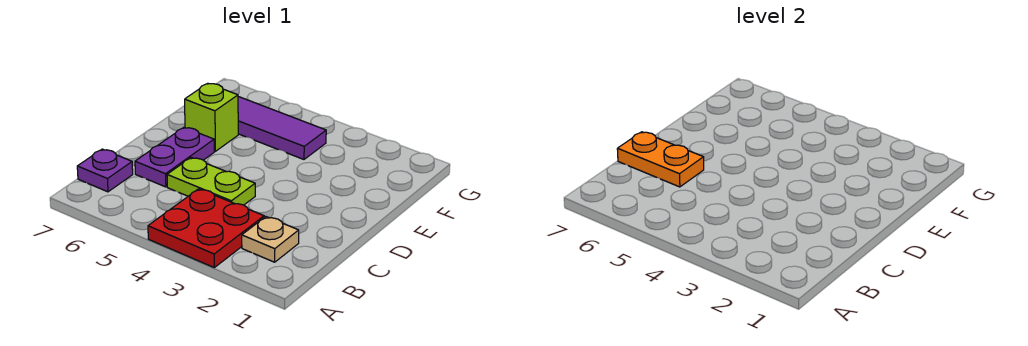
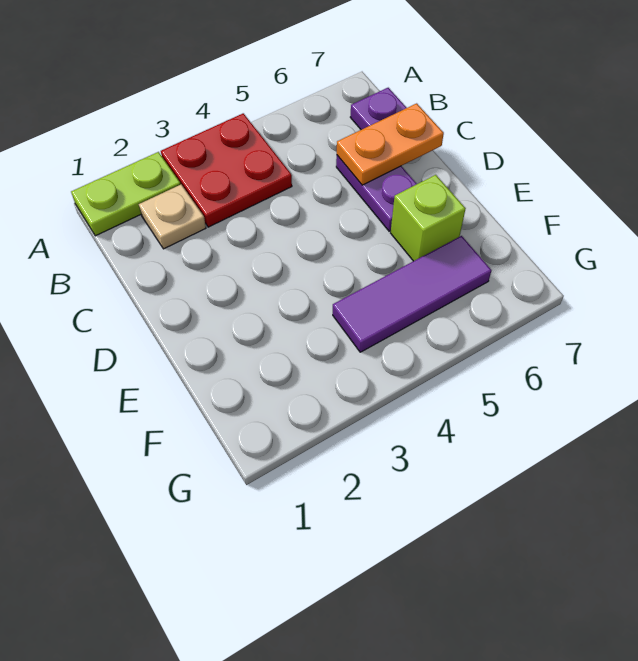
lime 1x2 plate [167,158,255,205] -> lime 1x2 plate moved to [71,152,181,236]

